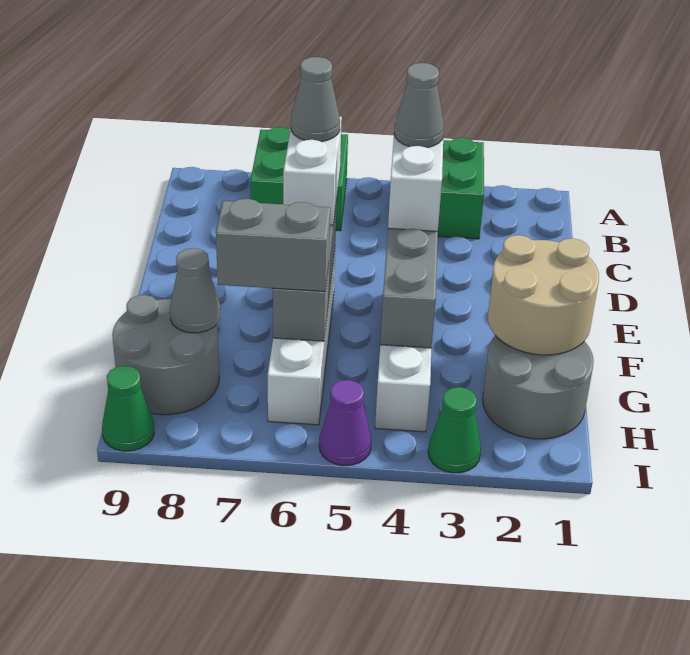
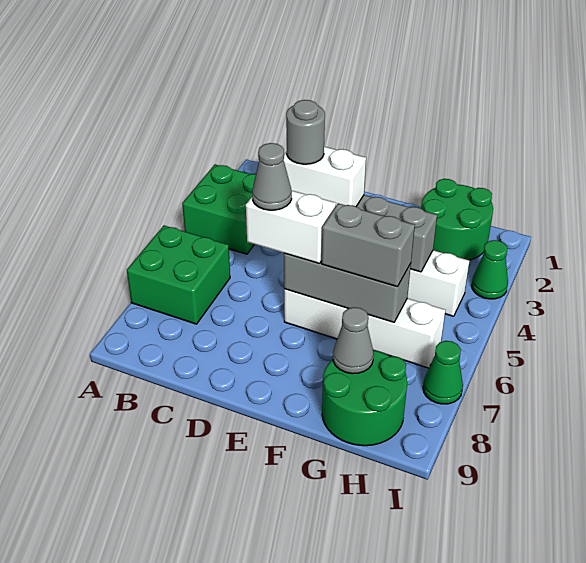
grey 1x1 cone [394,63,444,148] -> grey 1x1 round brick [286,100,325,164]
tan 2x2 round brick [488,235,599,355] -> none
grey 2x2 round brick [482,335,594,439] -> green 2x2 round brick [421,179,493,260]
grey 1x2 brick [216,199,330,291] -> grey 1x2 brick turned to [322,203,415,287]
grey 2x2 round brick [112,295,219,415] -> green 2x2 round brick [322,350,407,446]
purple 1x1 cone [319,380,371,465] -> none
green 1x1 cone [102,366,154,451] -> green 1x1 cone moved to [423,341,463,404]

